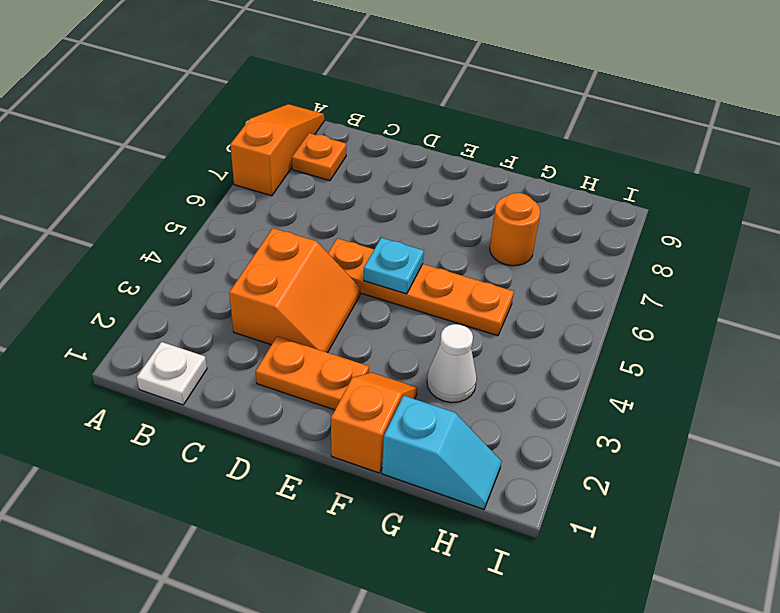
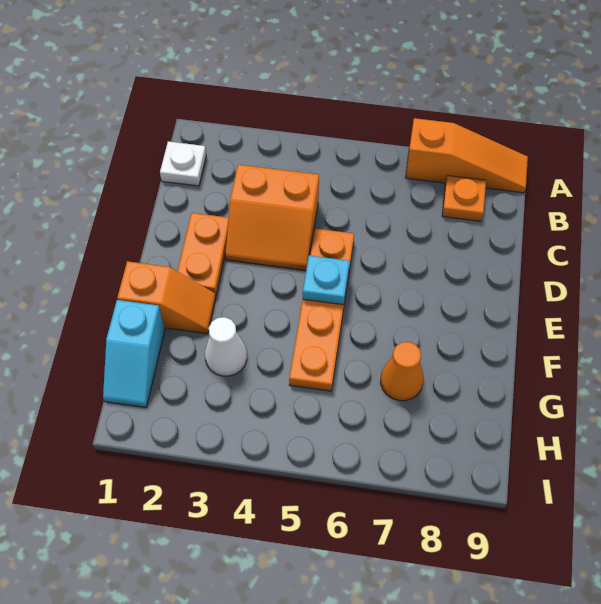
orange 1x1 round brick [490,193,541,266] -> orange 1x1 cone [381,342,424,401]

